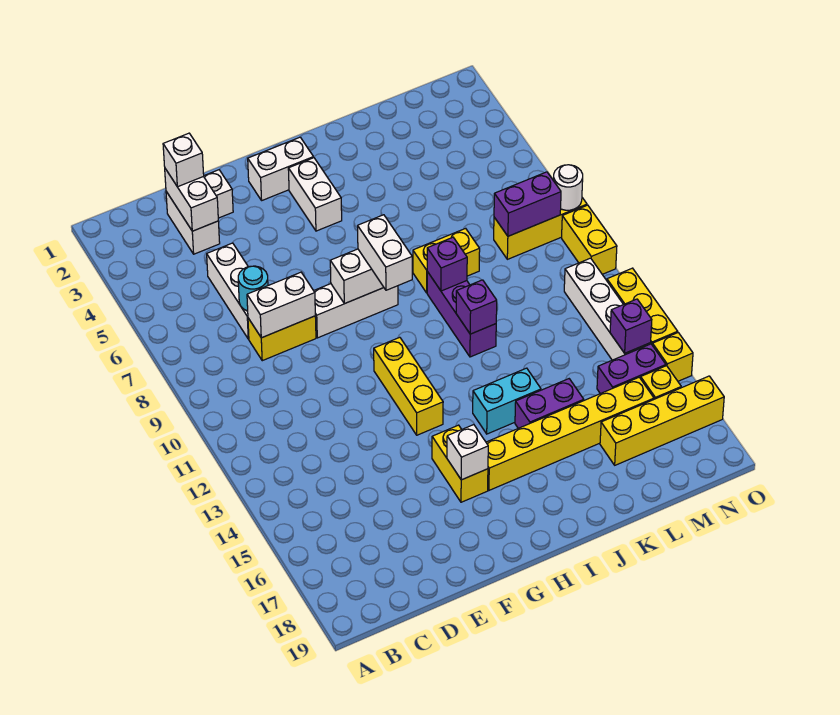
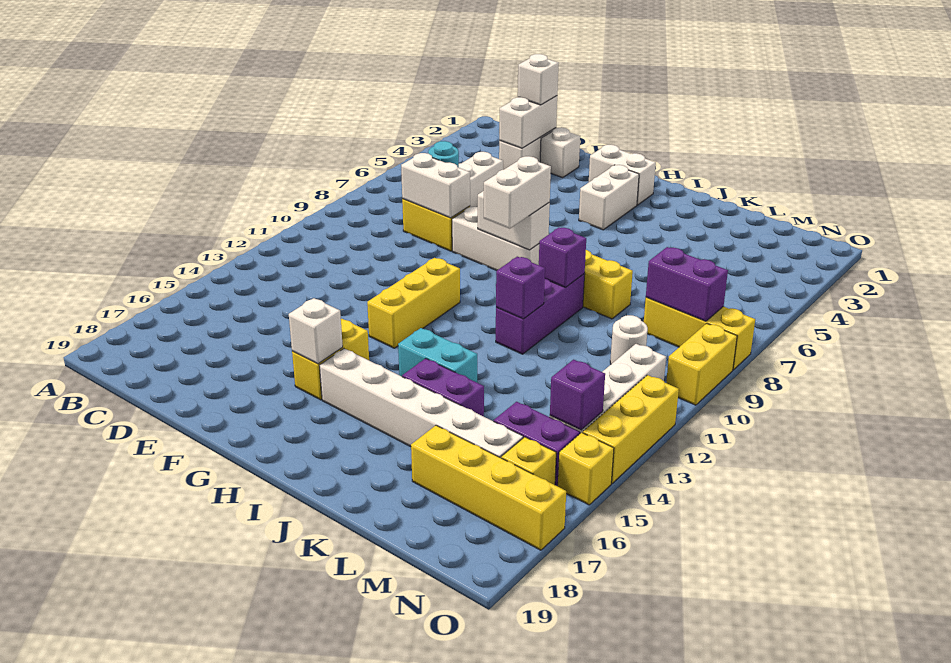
yellow 1x6 brick [486,377,654,490] -> white 1x6 brick [319,349,523,458]
white 1x1 round brick [553,165,583,210] -> white 1x1 round brick moved to [610,315,648,364]

